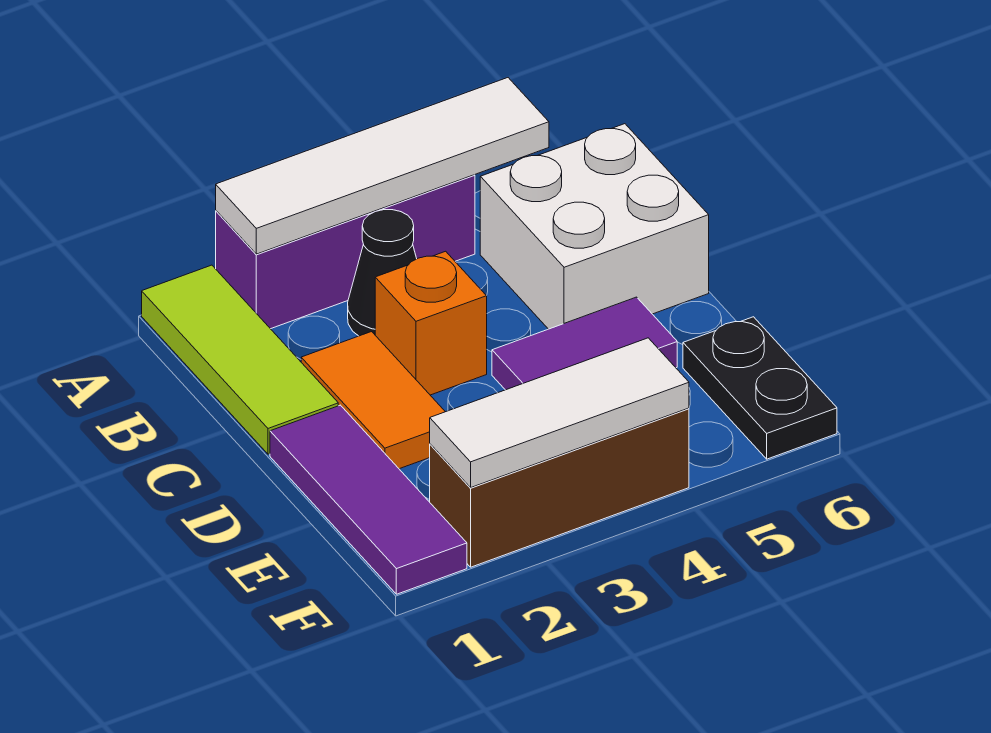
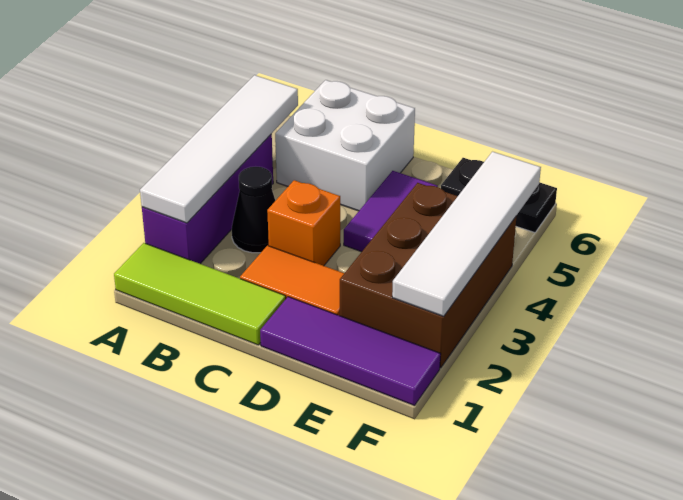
brown 1x3 brick [430,408,689,567] -> brown 2x3 brick [340,183,517,368]
white 1x3 tile [430,338,689,487] -> white 1x4 tile [392,152,541,316]

